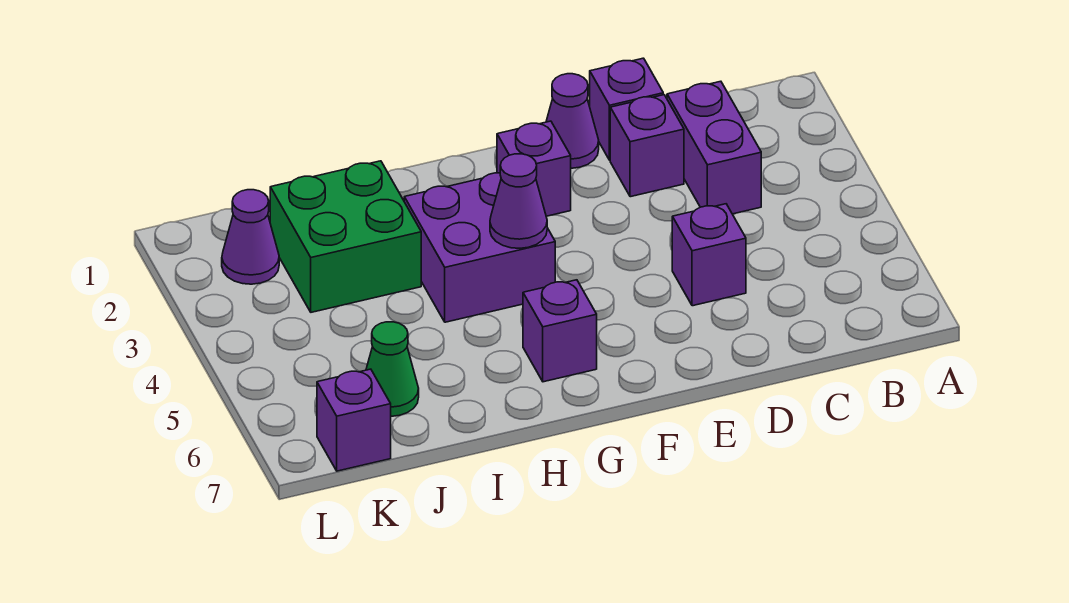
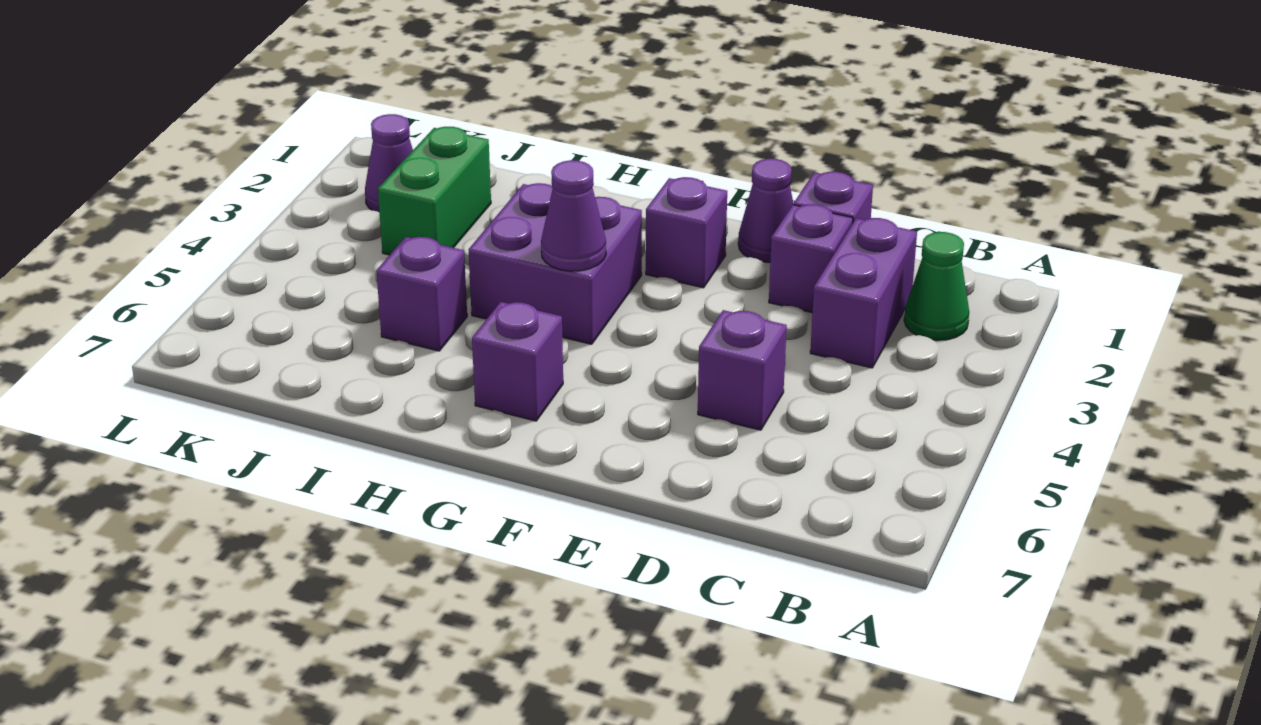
green 2x2 brick [270,161,421,312] -> green 1x2 brick [378,127,491,255]
green 1x1 cone [366,322,419,416] -> green 1x1 cone moved to [904,232,969,340]
purple 1x1 brick [317,369,391,471] -> purple 1x1 brick moved to [376,237,467,351]

